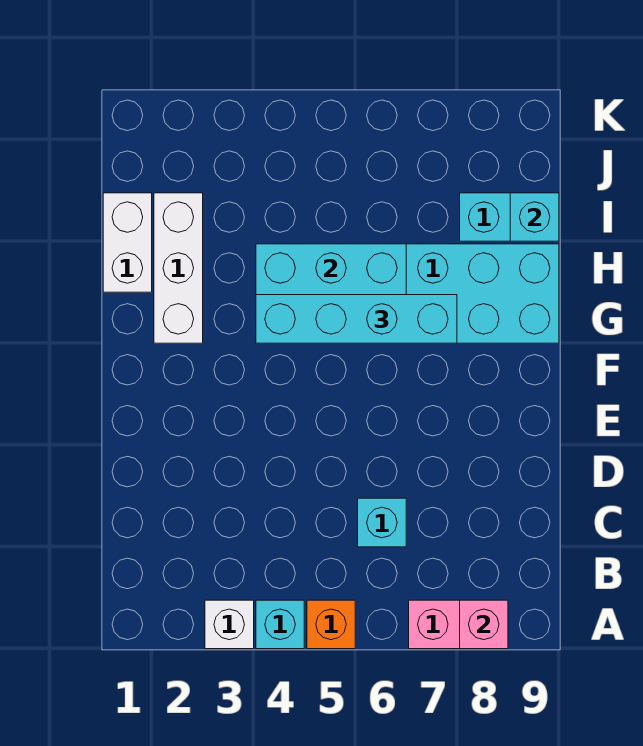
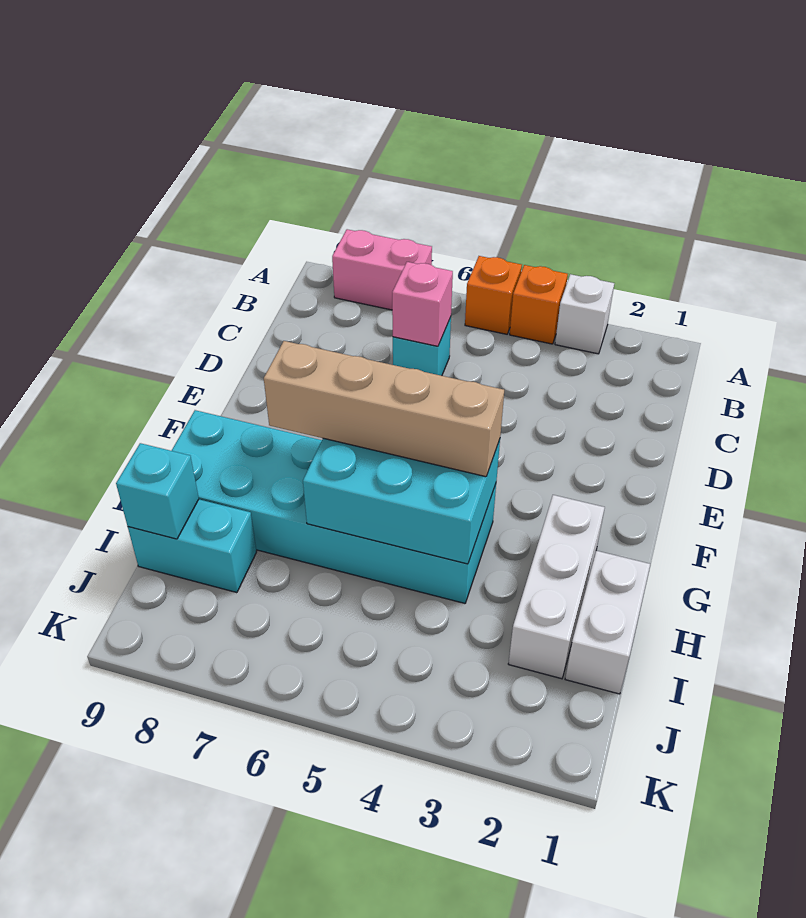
cyan 1x1 brick [256,600,304,649] -> orange 1x1 brick [510,265,568,344]
pink 1x1 brick [460,600,508,649] -> pink 1x1 brick moved to [392,262,453,346]
cyan 1x4 brick [256,295,457,343] -> tan 1x4 brick [264,341,504,477]

